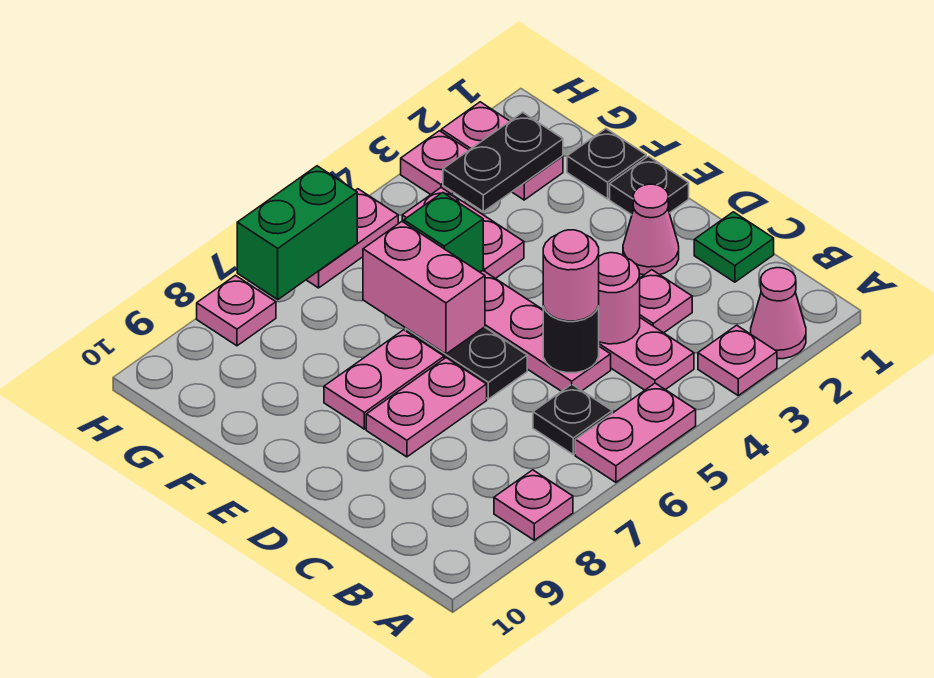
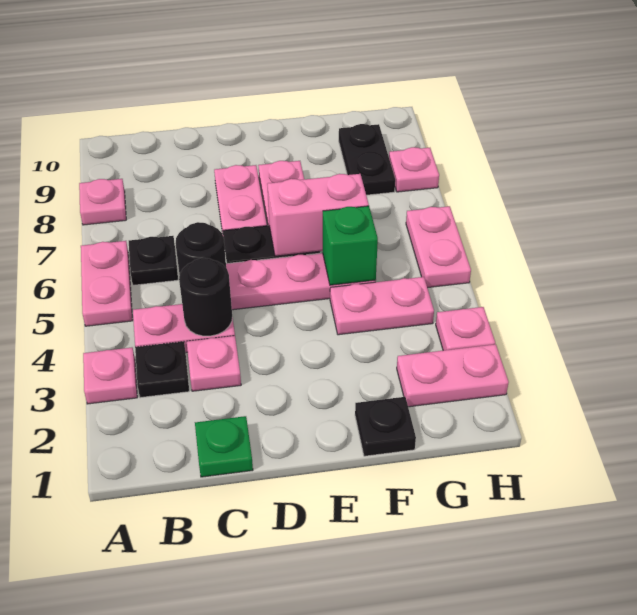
pink 1x1 cone [751,268,806,359] -> none
pink 1x1 round brick [599,253,640,344] -> black 1x1 round brick [179,258,232,336]
pink 1x1 round brick [543,230,599,321] -> none
pink 1x1 cone [623,184,679,275] -> none
black 1x1 plate [610,156,689,215] -> black 1x1 plate moved to [135,342,189,398]
black 1x2 plate [443,112,563,212] -> black 1x2 plate moved to [339,124,395,195]
green 1x2 brick [237,166,357,299] -> none

